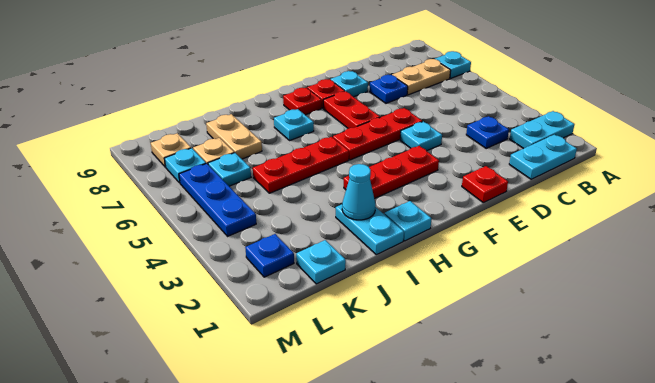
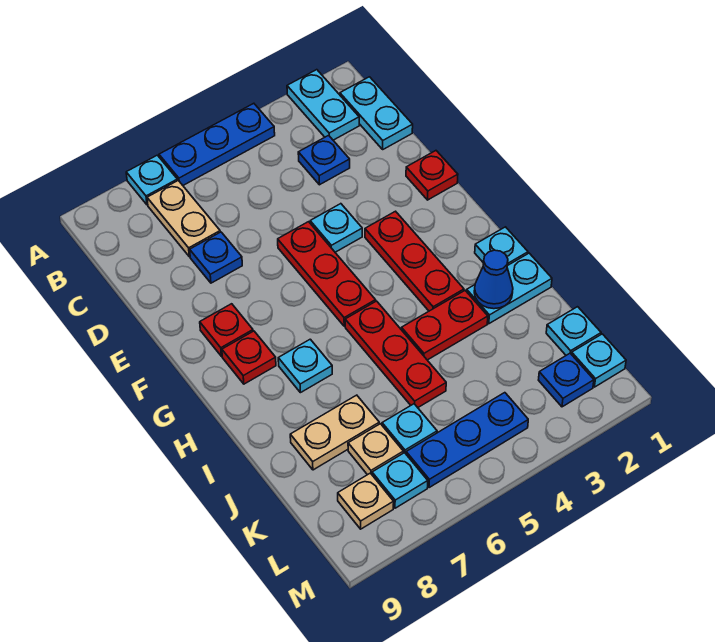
none -> blue 1x3 plate [159,103,275,185]
cyan 1x1 plate [331,71,368,97] -> cyan 1x1 plate moved to [572,334,626,387]
red 1x2 plate [323,91,380,128] -> red 1x2 plate moved to [401,291,488,360]
cyan 1x1 cone [342,164,376,220] -> blue 1x1 cone [474,250,513,309]

